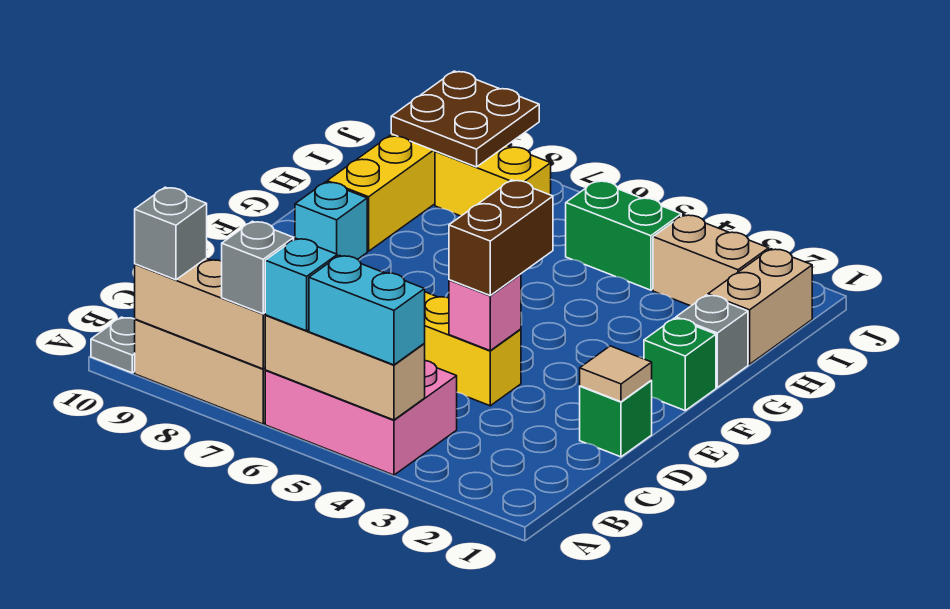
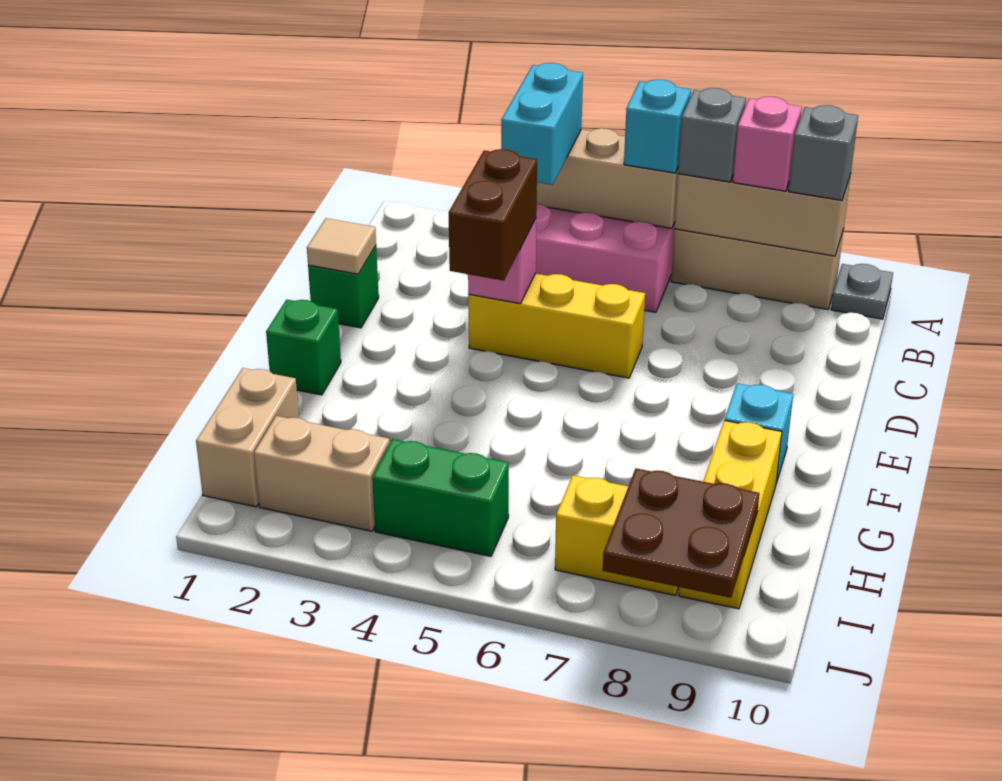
cyan 1x2 brick [309,255,425,365] -> cyan 1x2 brick turned to [501,63,583,185]
none -> pink 1x1 brick [733,97,802,191]
grey 1x1 brick [676,295,748,387] -> none

